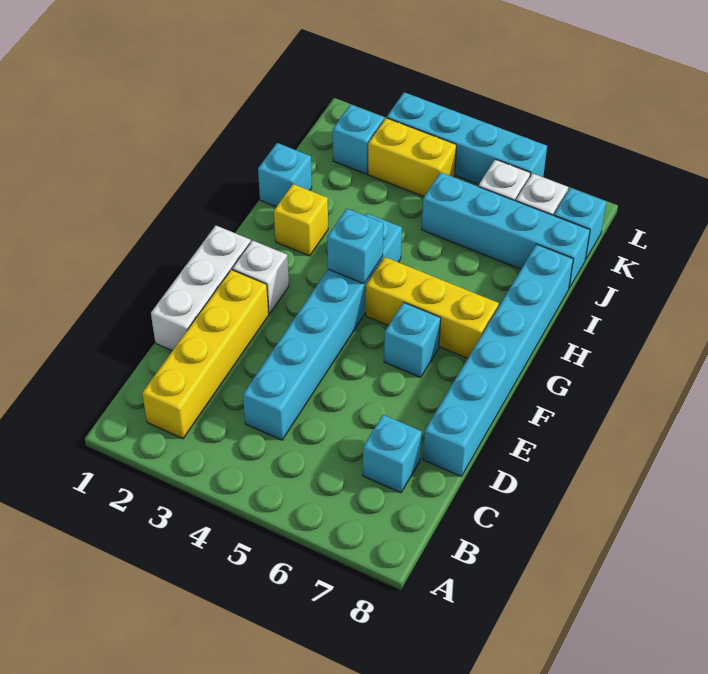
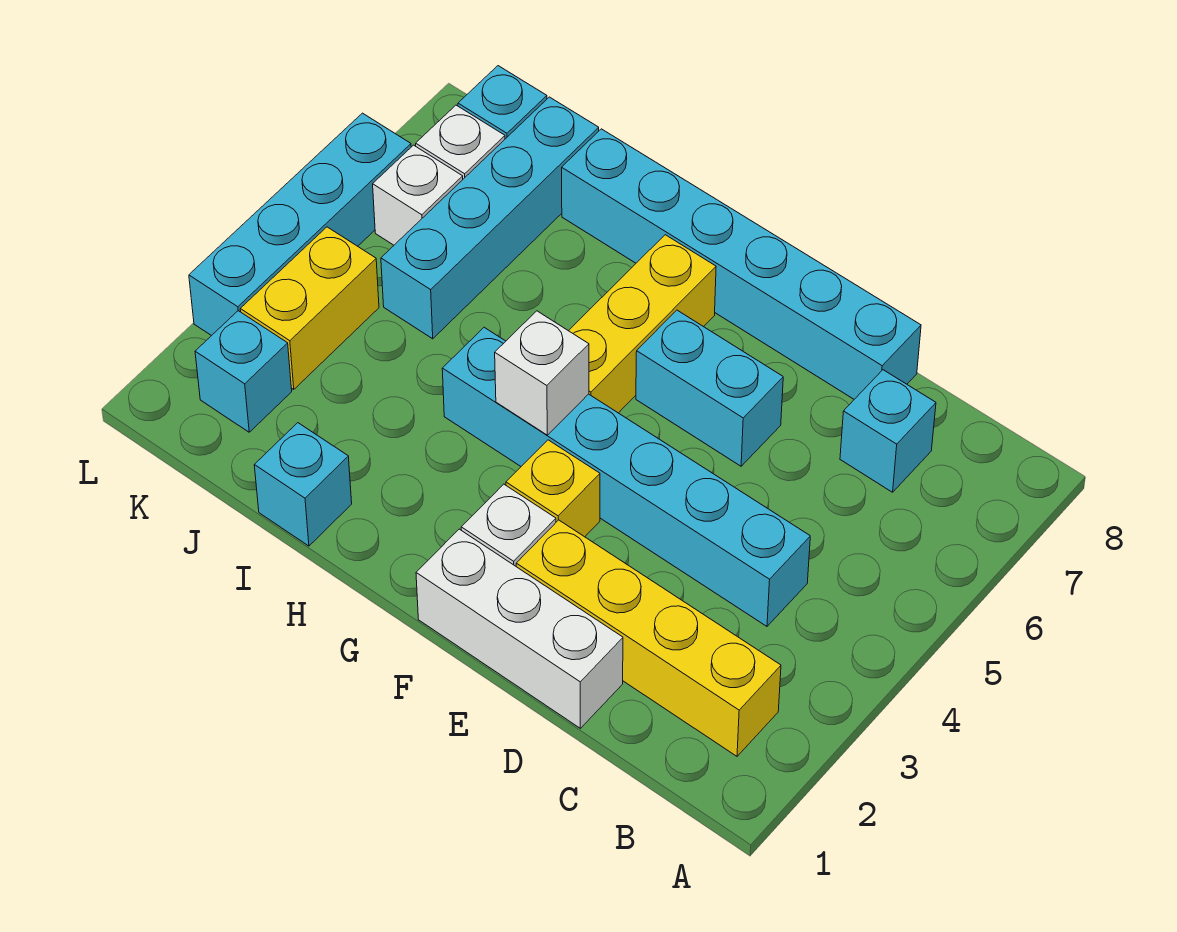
cyan 1x1 brick [384,302,441,377] -> cyan 1x2 brick [636,310,783,466]
cyan 1x1 brick [327,209,383,284] -> white 1x1 brick [495,311,589,435]
yellow 1x1 brick [274,184,328,256] -> yellow 1x1 brick moved to [506,440,600,537]

